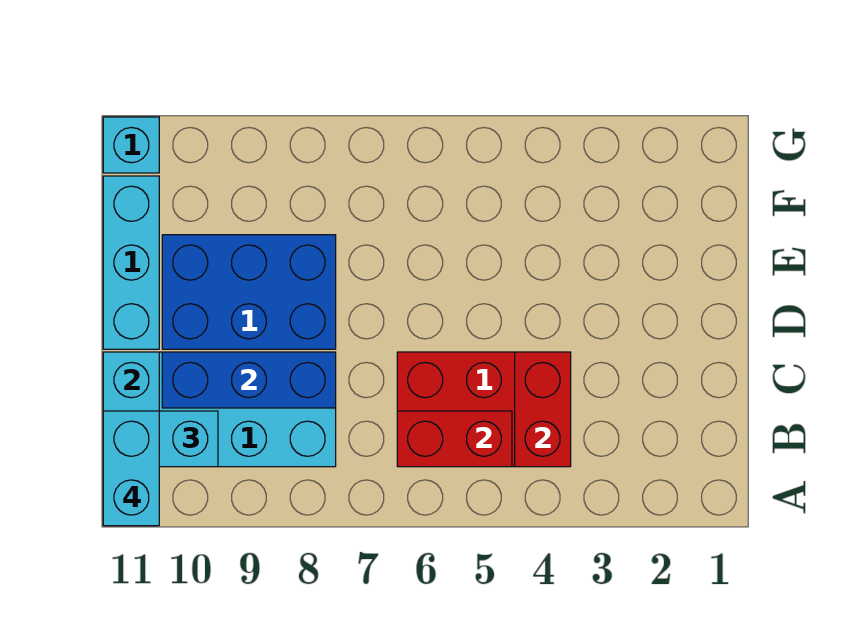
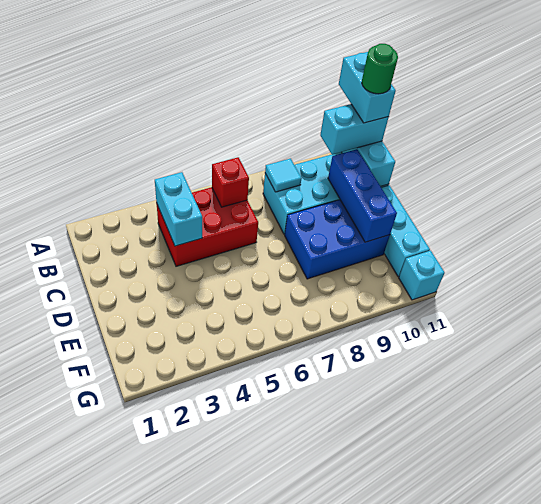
red 1x2 brick [515,352,571,467] -> cyan 1x2 brick [155,172,202,246]
red 1x2 brick [397,411,512,467] -> red 1x1 brick [212,157,249,207]
none -> cyan 1x1 tile [265,159,302,192]
none -> green 1x1 round brick [362,44,398,94]
blue 1x3 brick [162,352,336,408] -> blue 1x3 brick turned to [328,149,397,242]

